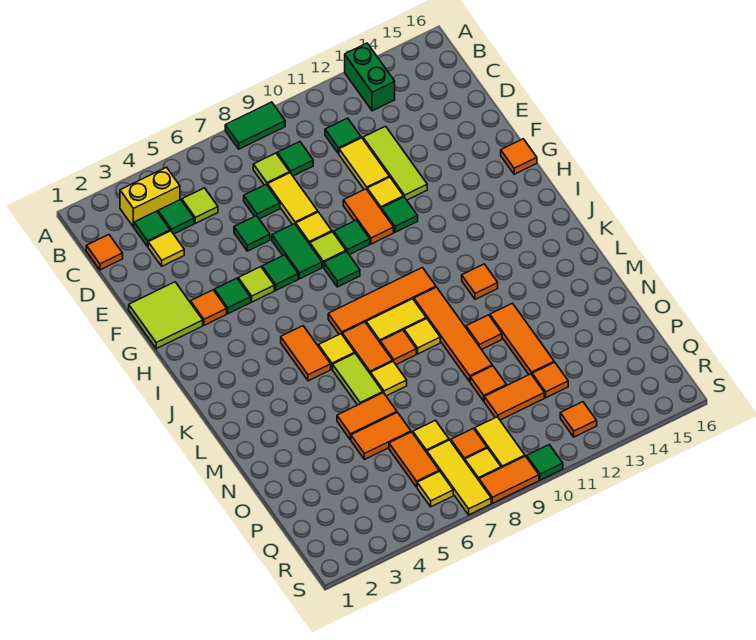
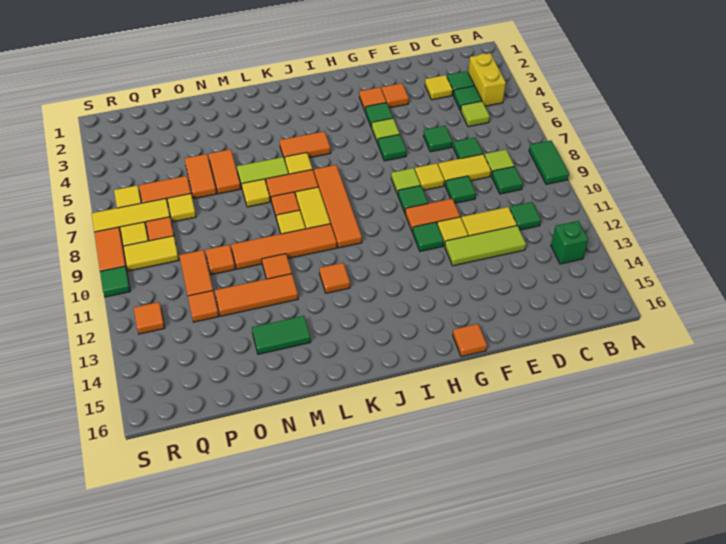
green 1x2 brick [345,43,395,111] -> green 1x1 brick [551,221,588,264]
orange 1x1 tile [86,235,123,270] -> orange 1x1 tile moved to [382,83,409,108]
lime 2x2 tile [129,282,203,349] -> none
green 1x2 tile [272,224,322,279] -> green 1x2 tile moved to [252,316,311,354]
green 1x1 tile [324,252,360,287] -> green 1x1 tile moved to [445,176,476,203]

